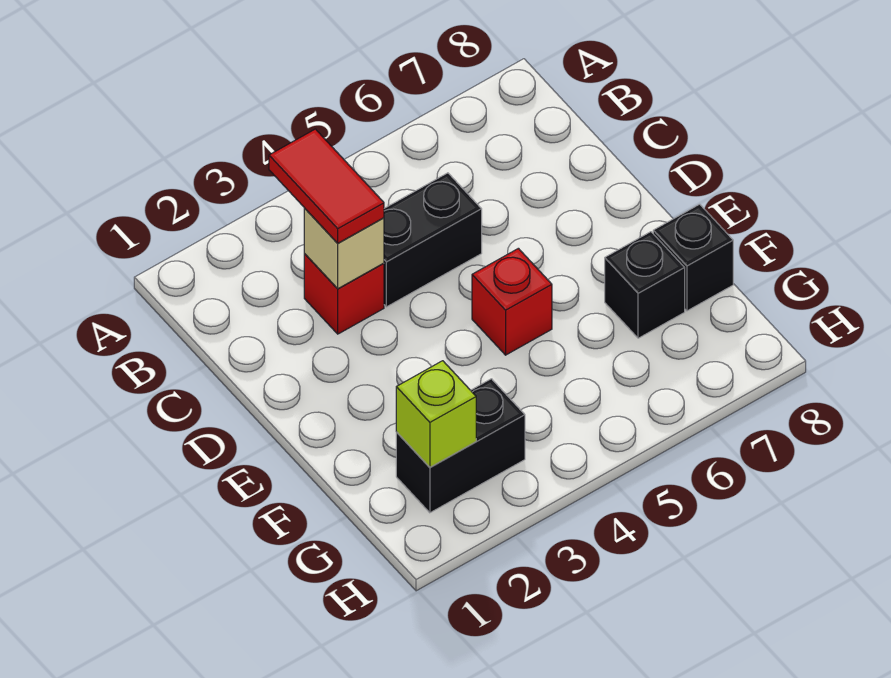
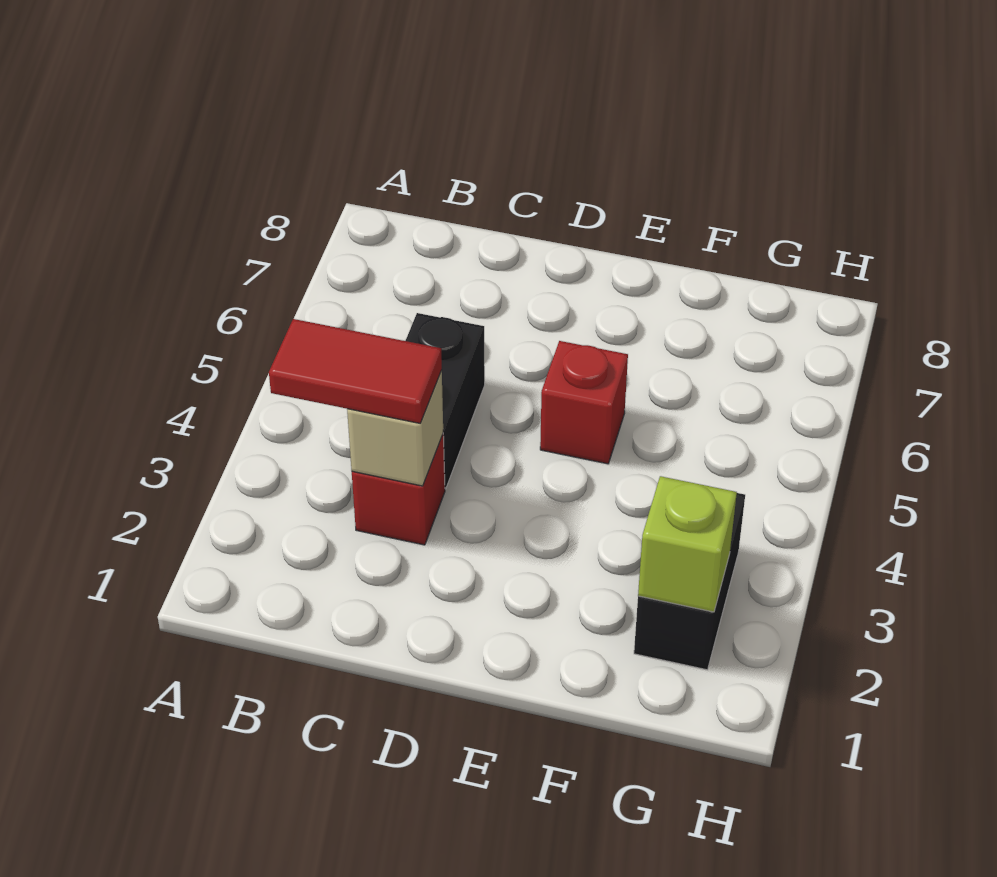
black 1x1 brick [605,232,685,338] -> none
black 1x1 brick [653,204,733,311] -> none

